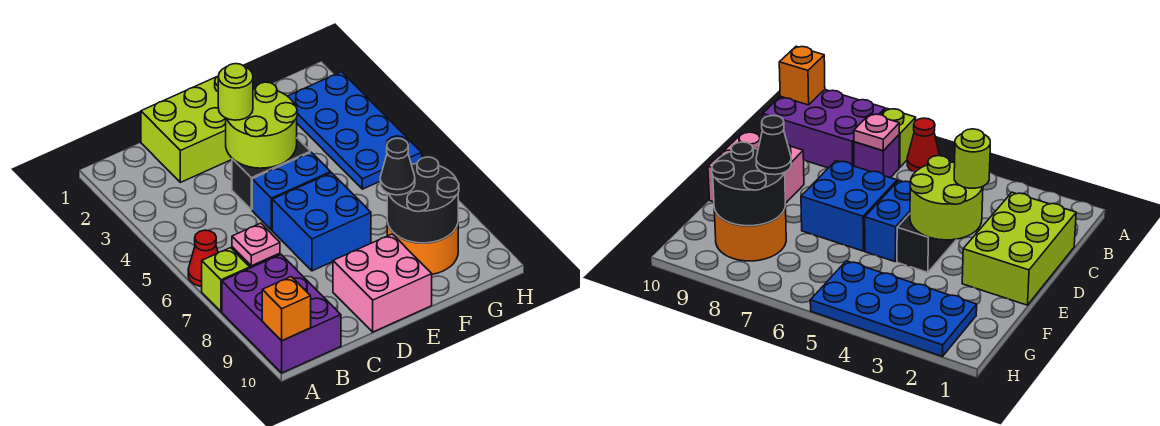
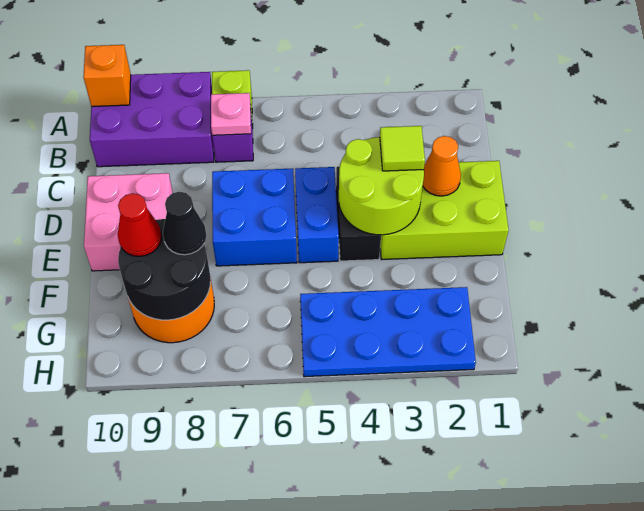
red 1x1 cone [188,230,218,287] -> red 1x1 cone moved to [118,193,162,256]
lime 2x3 brick [141,76,232,182] -> lime 2x3 brick turned to [380,161,509,259]
none -> orange 1x1 cone [423,136,461,196]
lime 1x1 round brick [218,64,253,120] -> lime 1x1 tile [379,126,425,171]

